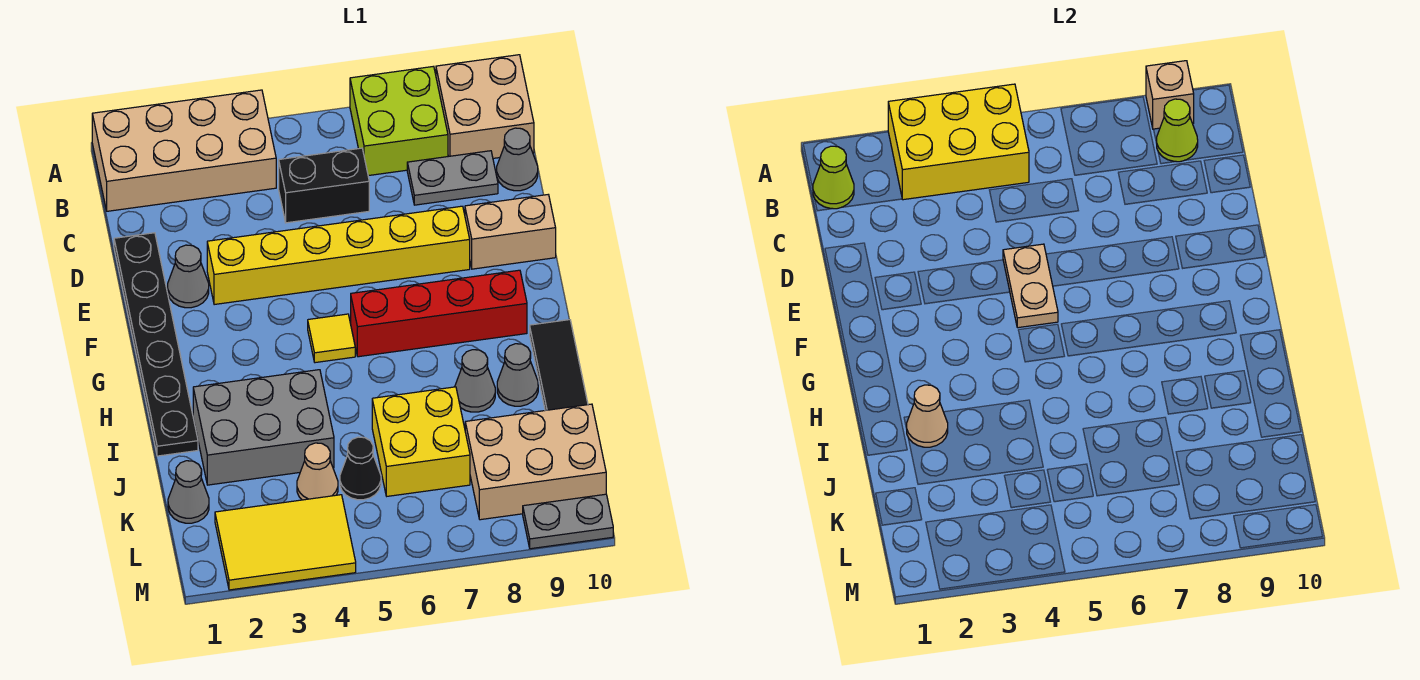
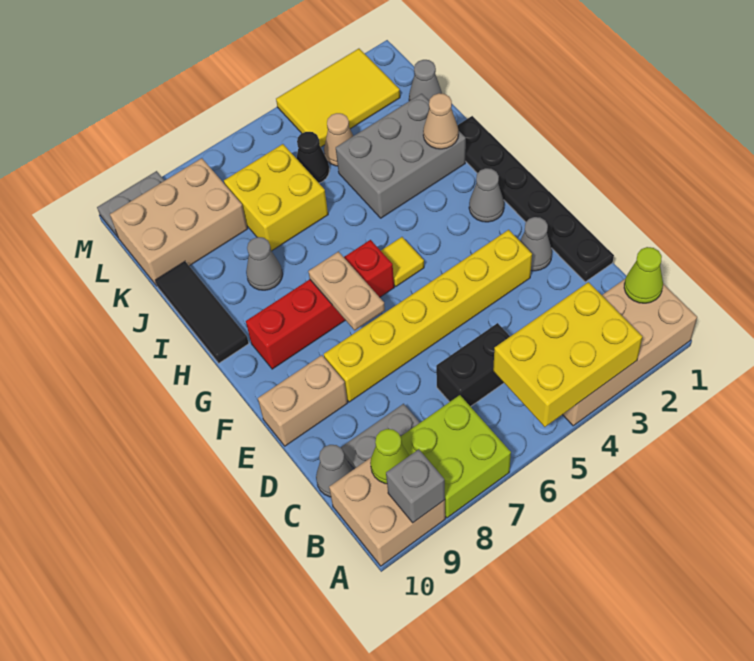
tan 1x1 brick [1146,61,1194,129] -> grey 1x1 brick [386,449,445,523]
tan 1x2 plate [1003,244,1058,328] -> tan 1x2 plate moved to [308,252,385,330]
grey 1x1 cone [497,344,538,406] -> grey 1x1 cone moved to [469,168,504,222]

